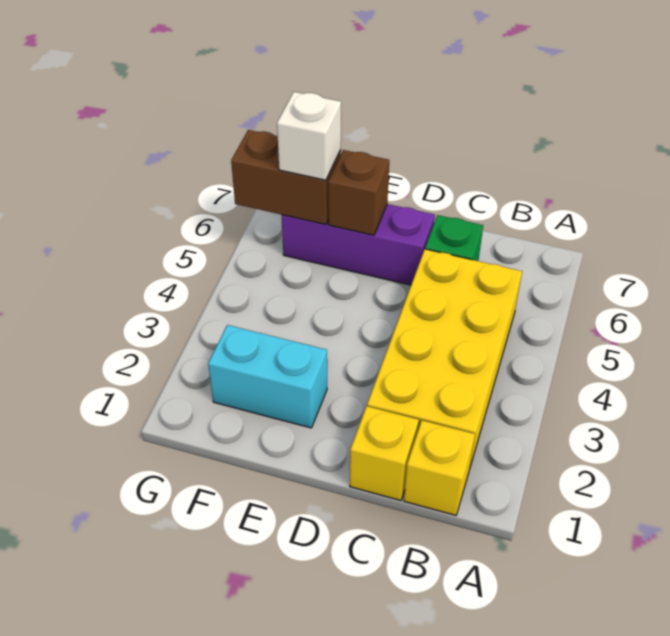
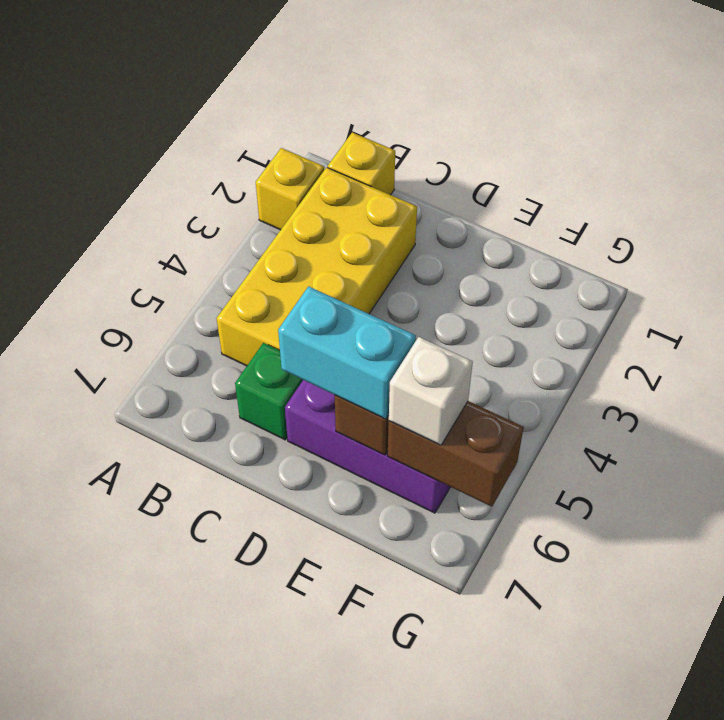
yellow 1x1 brick [350,406,419,501] -> yellow 1x1 brick moved to [256,148,324,230]
cyan 1x2 brick [208,325,327,428] -> cyan 1x2 brick moved to [278,286,416,419]

